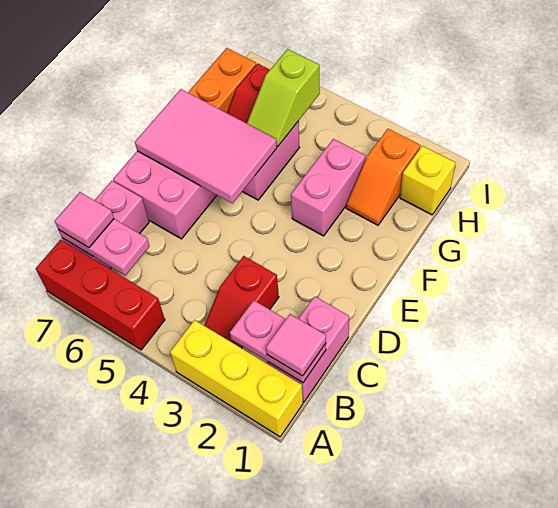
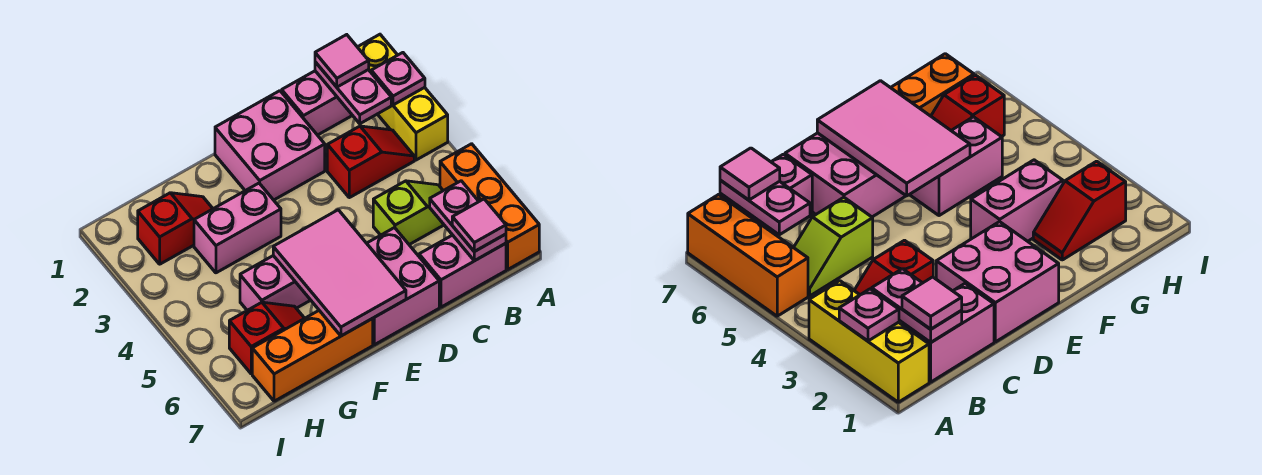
none -> pink 1x1 plate [371,53,425,105]
red 1x3 brick [36,240,165,350] -> orange 1x3 brick [440,144,539,269]
none -> pink 2x2 brick [215,91,325,200]
orange 1x2 slope [346,129,420,225] -> red 1x2 slope [138,193,213,264]
lime 1x2 slope [247,49,320,146] -> lime 1x2 slope moved to [373,181,444,245]
yellow 1x1 brick [400,146,455,215] -> none

